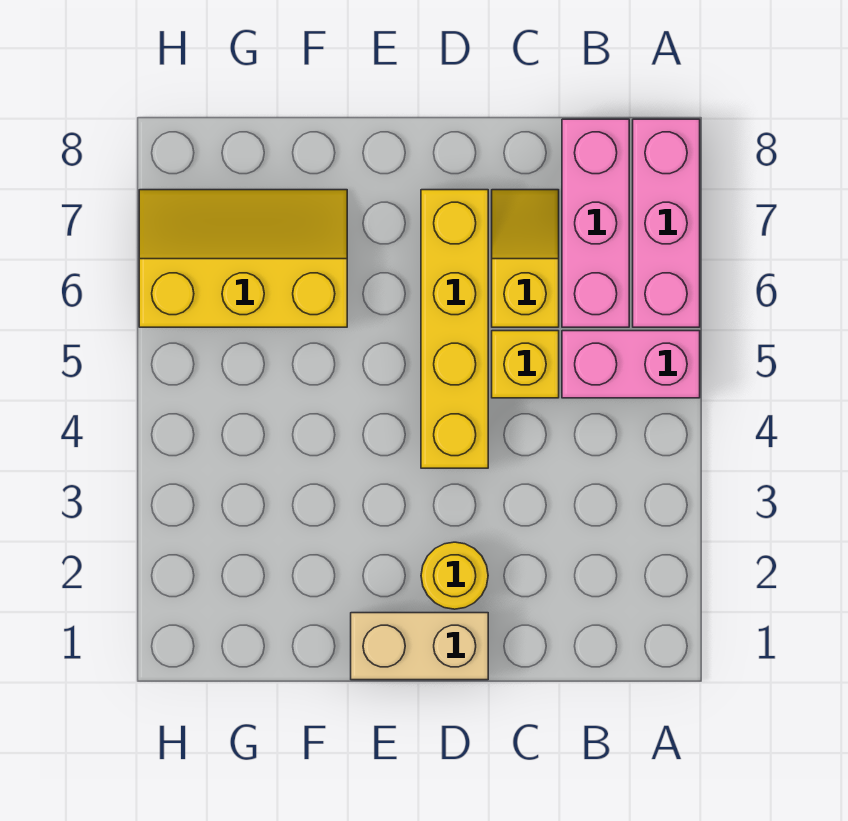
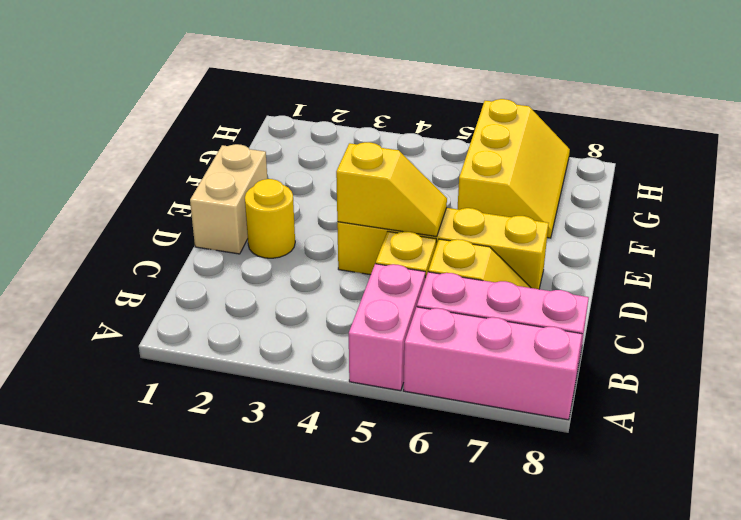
none -> yellow 1x2 slope [336,142,447,237]

